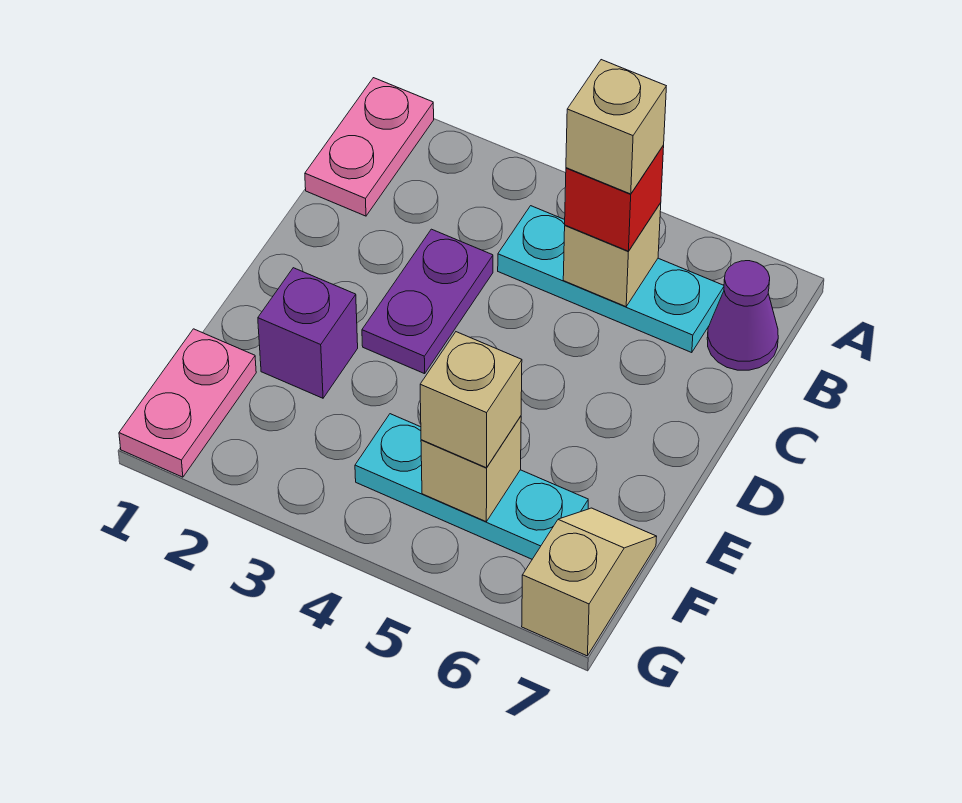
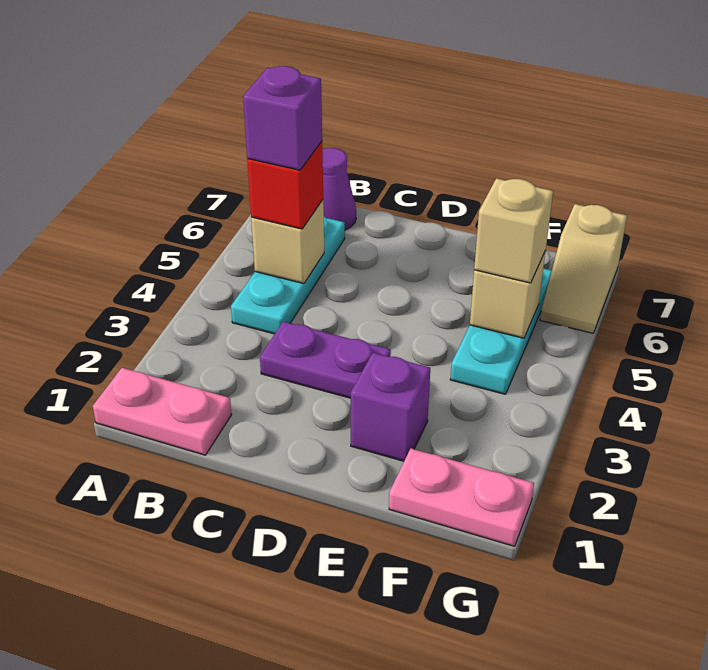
tan 1x1 brick [566,60,666,194] -> purple 1x1 brick [243,66,322,170]
tan 1x2 slope [522,508,657,656] -> tan 1x2 slope turned to [540,204,627,333]

